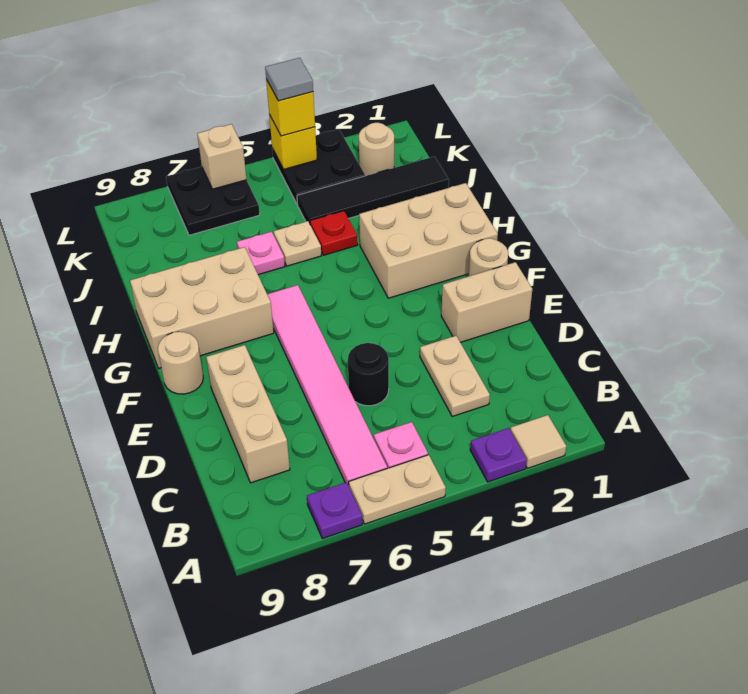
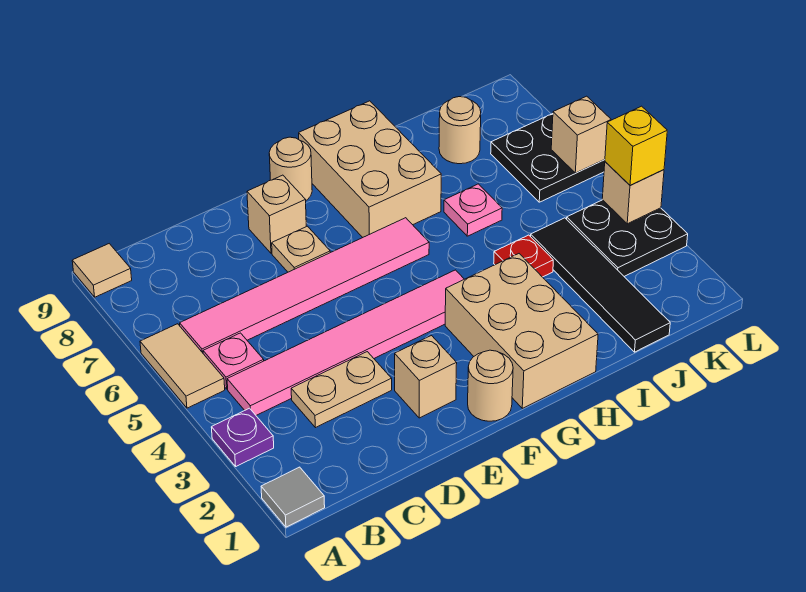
tan 1x1 tile [510,415,566,468] -> tan 1x1 tile moved to [72,244,132,297]
tan 1x2 plate [349,455,446,524] -> tan 1x2 tile [140,324,225,408]
purple 1x1 plate [307,482,362,539] -> none
none -> pink 1x6 tile [227,270,464,415]
tan 1x3 brick [206,345,290,483] -> tan 1x1 brick [247,175,306,253]
black 1x1 round brick [348,343,389,406] -> none
tan 1x2 brick [441,262,532,342] -> tan 1x1 brick [395,336,457,418]
tan 1x1 plate [274,221,321,266] -> tan 1x1 plate moved to [272,226,330,272]
tan 1x1 round brick [359,123,394,176] -> tan 1x1 round brick moved to [439,97,481,164]
yellow 1x1 brick [269,115,317,169] -> tan 1x1 brick [602,162,664,224]
grey 1x1 tile [265,58,313,101] -> grey 1x1 tile moved to [261,467,325,527]

